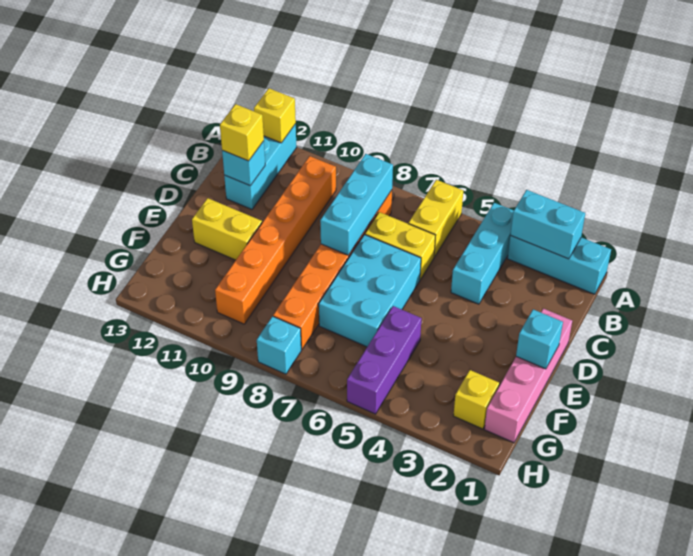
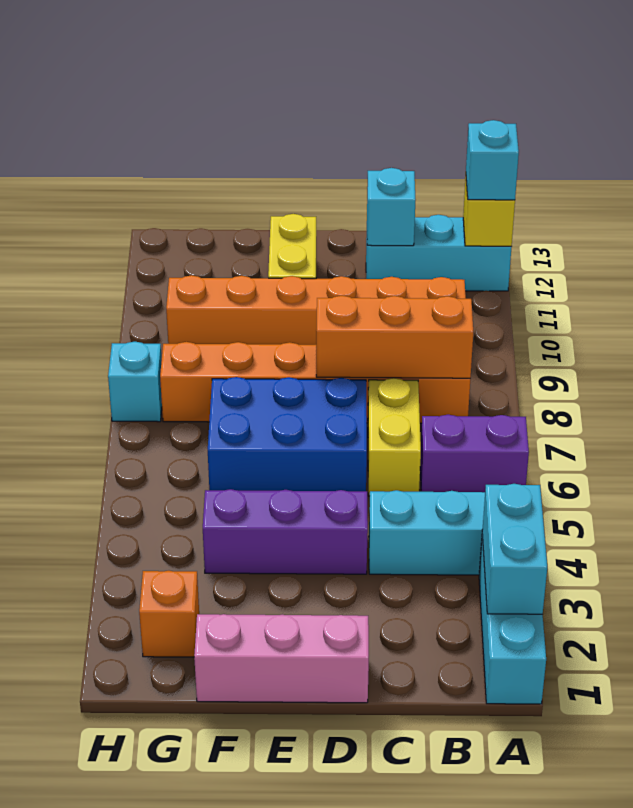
yellow 1x2 brick [408,180,463,257] -> purple 1x2 brick [420,415,529,492]
cyan 1x3 brick [320,154,393,255] -> orange 1x3 brick [316,296,473,378]
yellow 1x1 brick [220,104,264,161] -> none
pink 1x4 brick [484,309,572,443] -> pink 1x3 brick [194,614,369,703]
cyan 2x3 brick [319,235,421,347] -> blue 2x3 brick [208,377,367,491]
cyan 1x1 brick [516,309,563,369] -> cyan 1x1 brick moved to [466,120,519,200]
purple 1x3 brick [347,306,422,414] -> purple 1x3 brick moved to [203,489,368,574]
yellow 1x1 brick [453,370,499,429] -> orange 1x1 brick [139,571,199,657]

